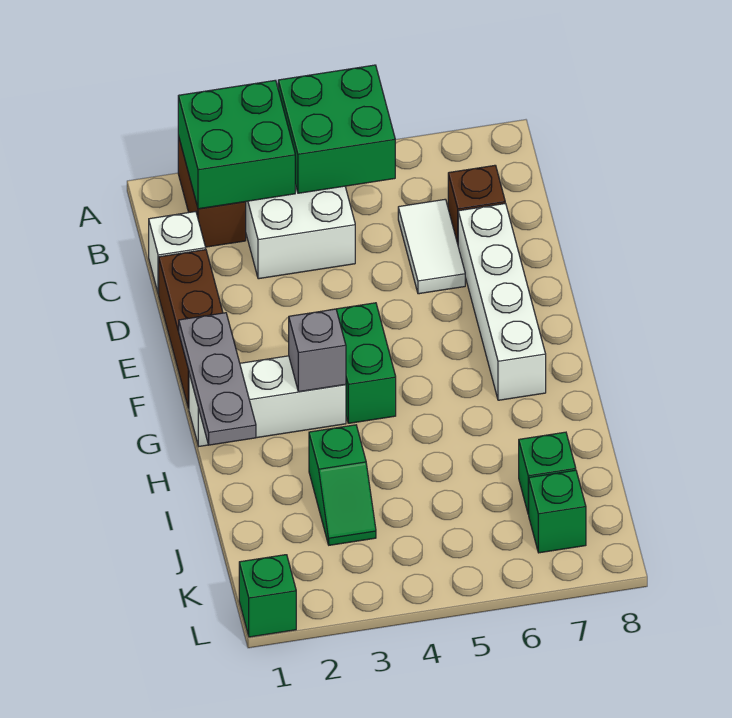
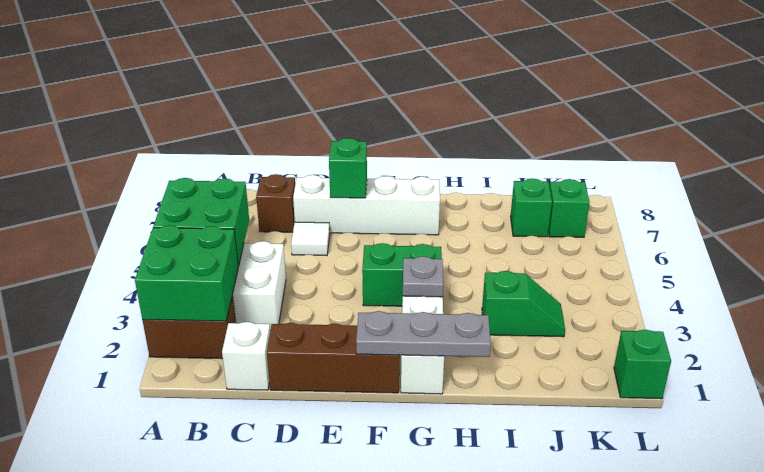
white 1x2 tile [398,199,465,294] -> white 1x1 tile [291,222,330,256]
none -> green 1x1 brick [329,138,367,198]
grey 1x1 brick [289,309,346,392] -> grey 1x1 plate [403,256,443,297]

